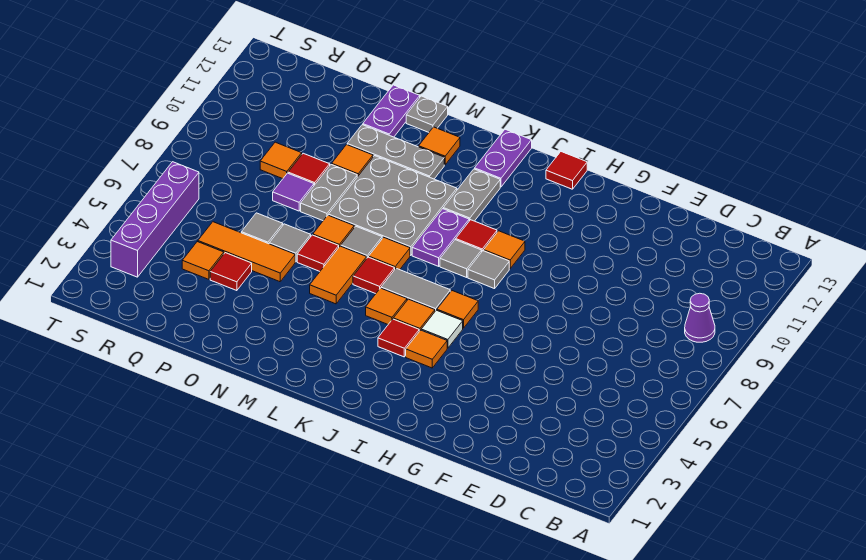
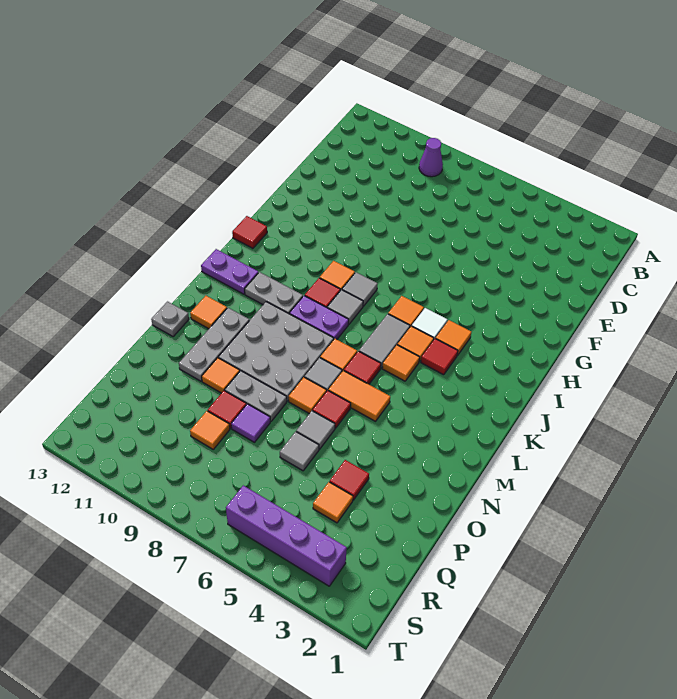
orange 1x3 tile [198,222,295,282] -> none
purple 1x2 plate [363,85,420,137] -> none

